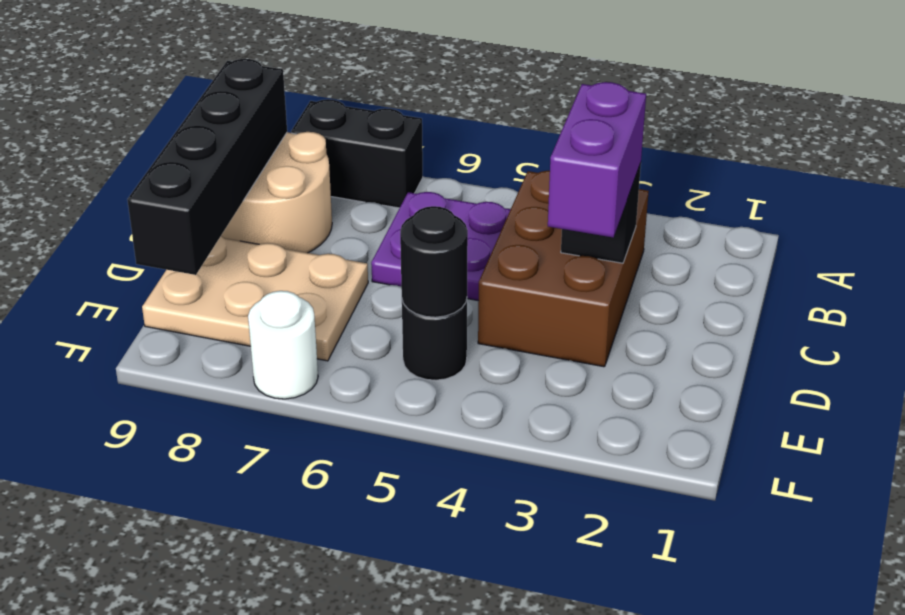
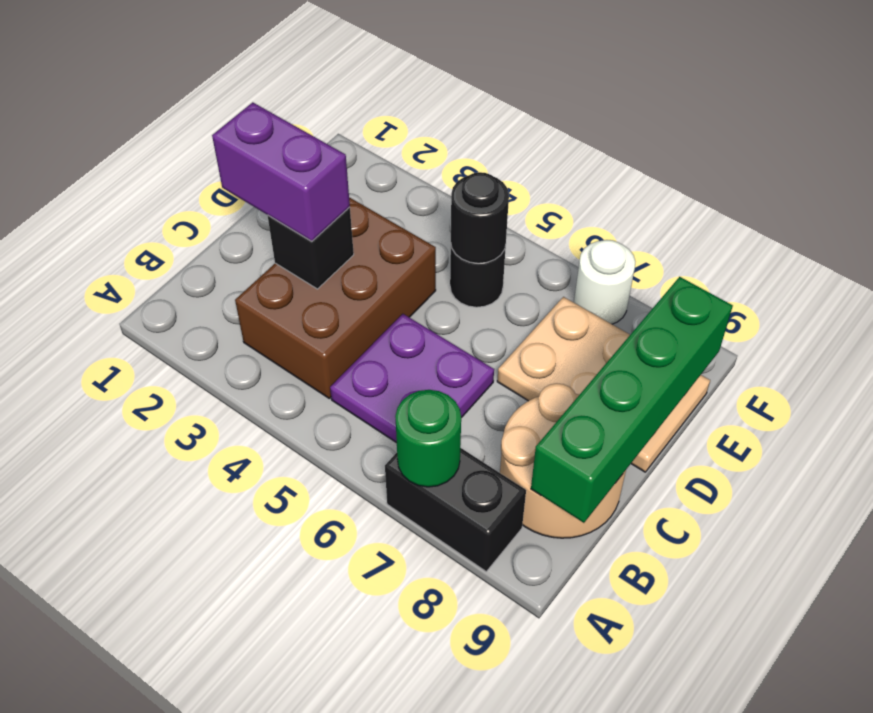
none -> green 1x1 round brick [395,390,461,487]
black 1x4 brick [127,59,287,275] -> green 1x4 brick [531,277,733,523]
purple 1x2 brick [548,82,646,237] -> purple 1x2 brick turned to [212,102,350,241]

